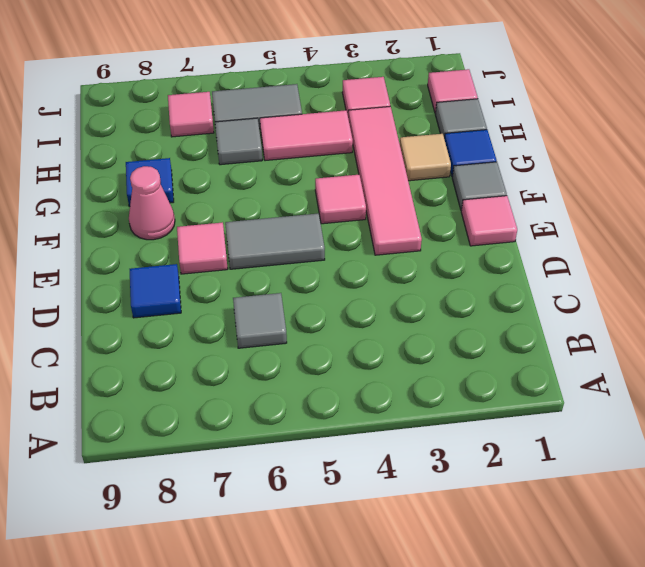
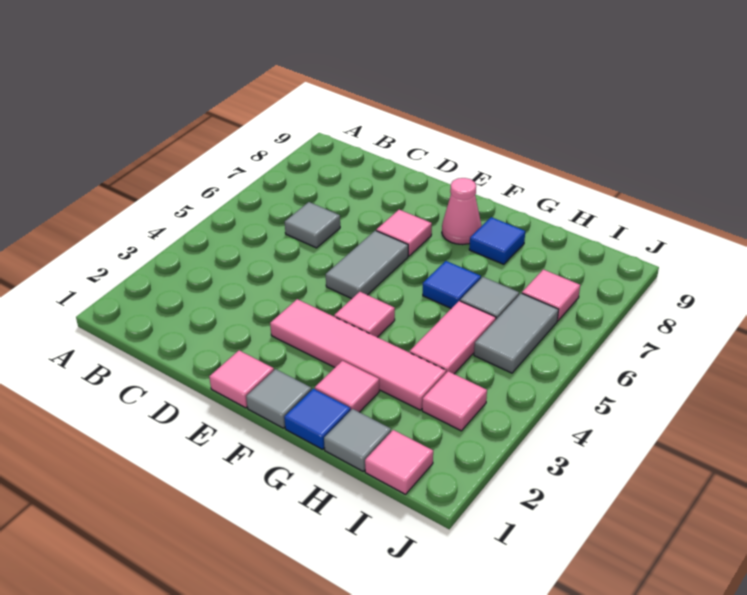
blue 1x1 tile [130,264,181,318] -> blue 1x1 tile moved to [423,261,481,308]
tan 1x1 tile [400,134,451,181] -> pink 1x1 tile [315,361,379,412]

